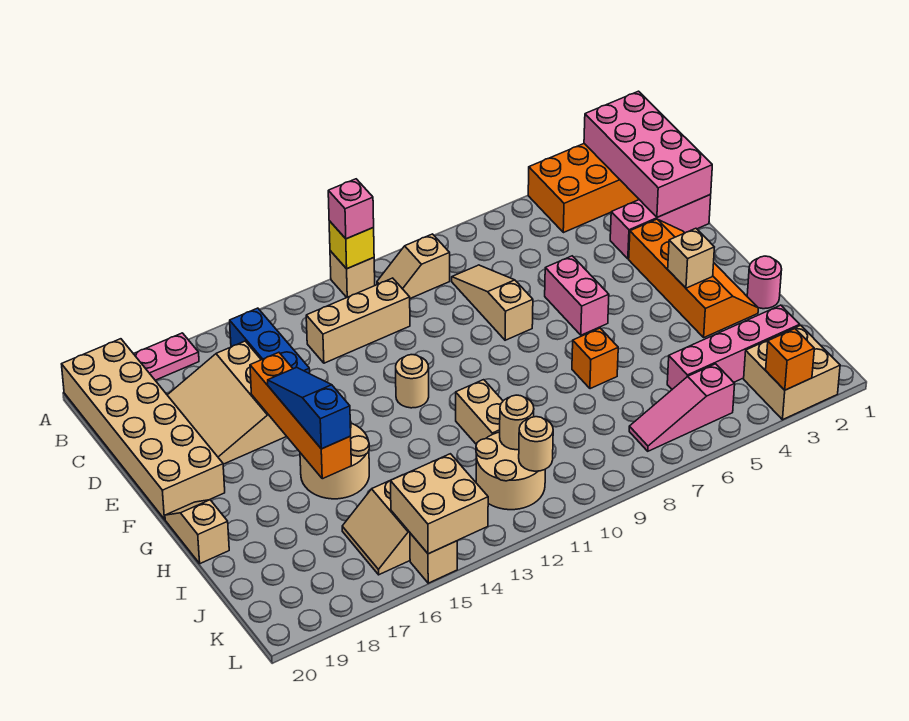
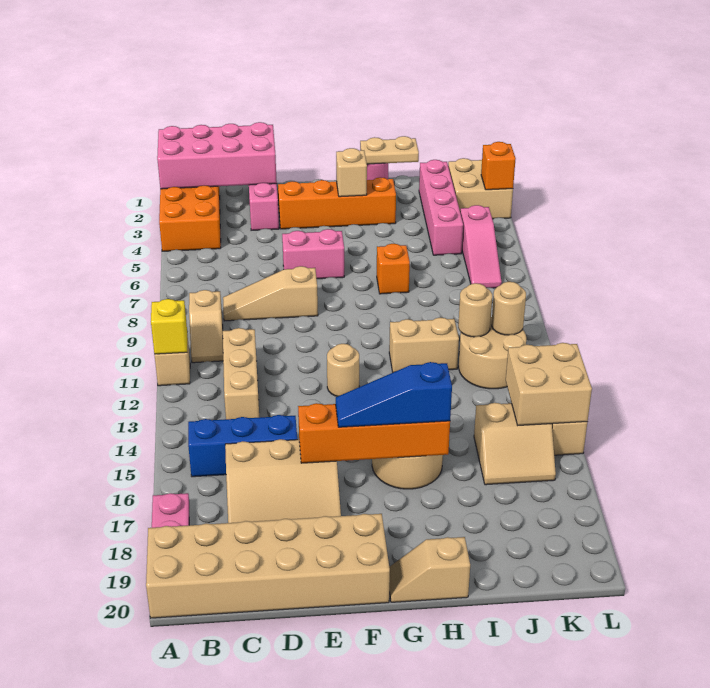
pink 1x1 brick [328,179,374,239] -> none
none -> tan 1x2 plate [360,136,419,164]

